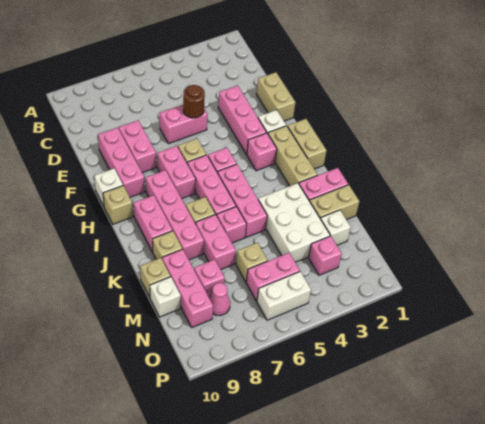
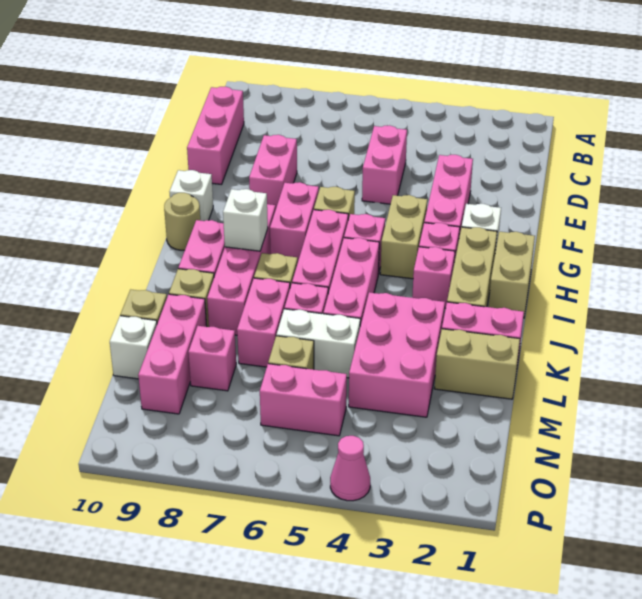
tan 1x2 brick [256,72,295,121] -> tan 1x2 brick moved to [380,195,427,279]
pink 1x2 brick [160,105,208,144] -> pink 1x2 brick turned to [362,125,407,204]
brown 1x1 round brick [183,85,205,118] -> none
pink 1x3 brick [98,127,145,197] -> pink 1x3 brick moved to [187,87,244,185]
tan 1x1 brick [103,186,133,224] -> tan 1x1 round brick [164,193,200,250]
white 2x3 brick [258,183,330,262] -> pink 2x3 brick [349,292,445,417]
white 1x1 brick [321,210,351,245] -> white 1x1 brick moved to [223,189,268,251]
pink 1x1 brick [309,236,342,275] -> pink 1x1 brick moved to [412,247,455,308]
pink 1x1 cone [209,283,230,315] -> pink 1x1 cone moved to [330,436,370,501]
white 1x2 brick [257,272,311,320] -> white 1x2 brick moved to [276,309,361,378]

